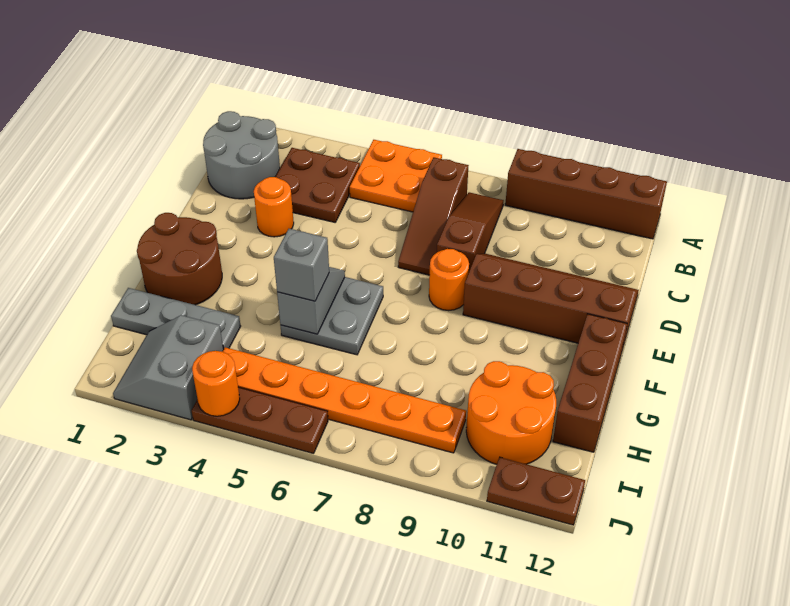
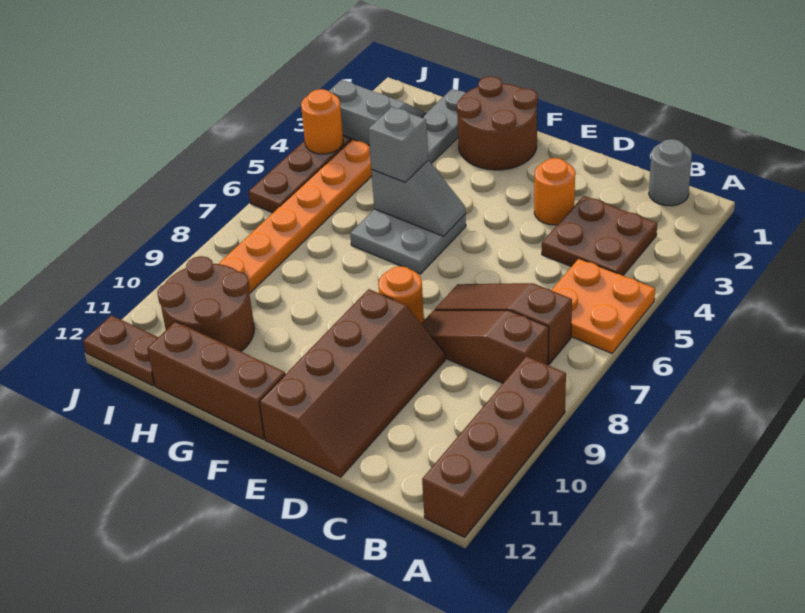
grey 2x2 round brick [203,111,280,199] -> grey 1x1 round brick [649,139,692,206]
brown 1x3 slope [437,192,503,271] -> brown 1x3 slope turned to [421,310,549,383]
orange 2x2 round brick [466,361,556,464] -> brown 2x2 round brick [157,256,254,351]
brown 1x2 plate [487,457,585,525] -> brown 1x2 plate turned to [83,315,158,386]

